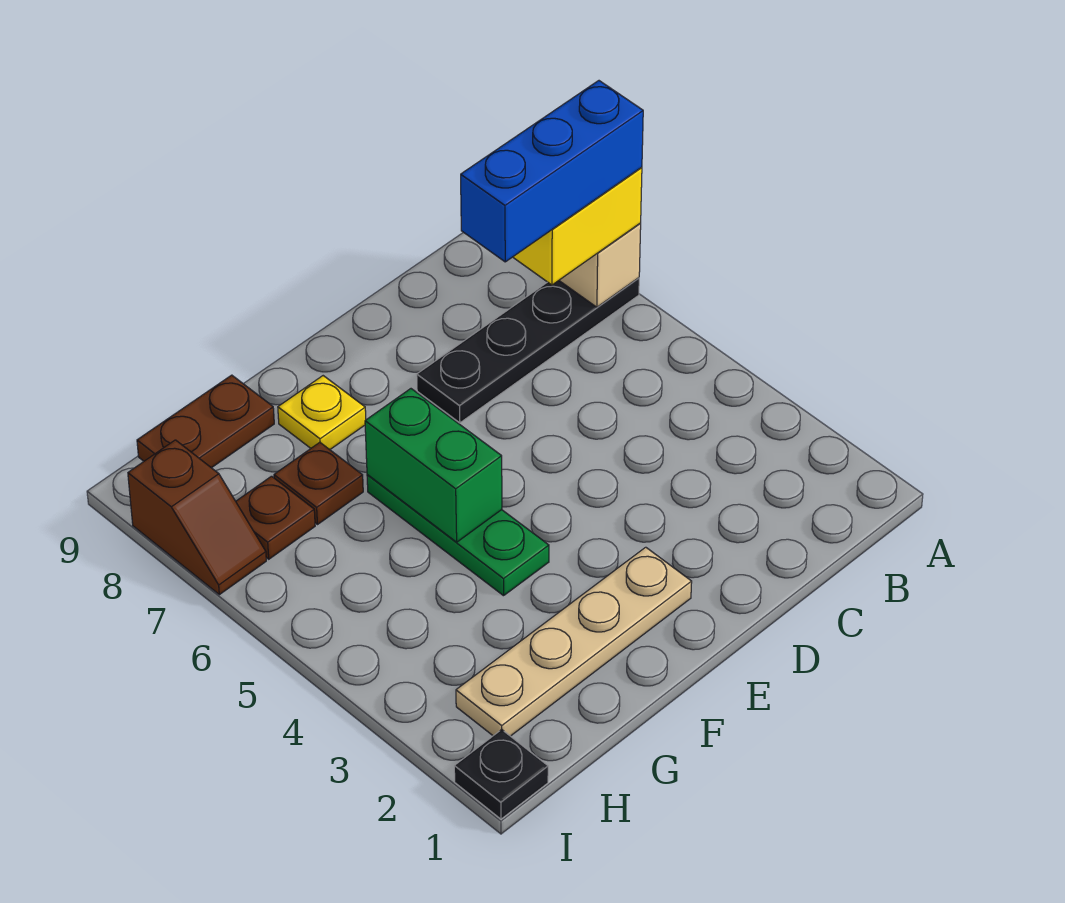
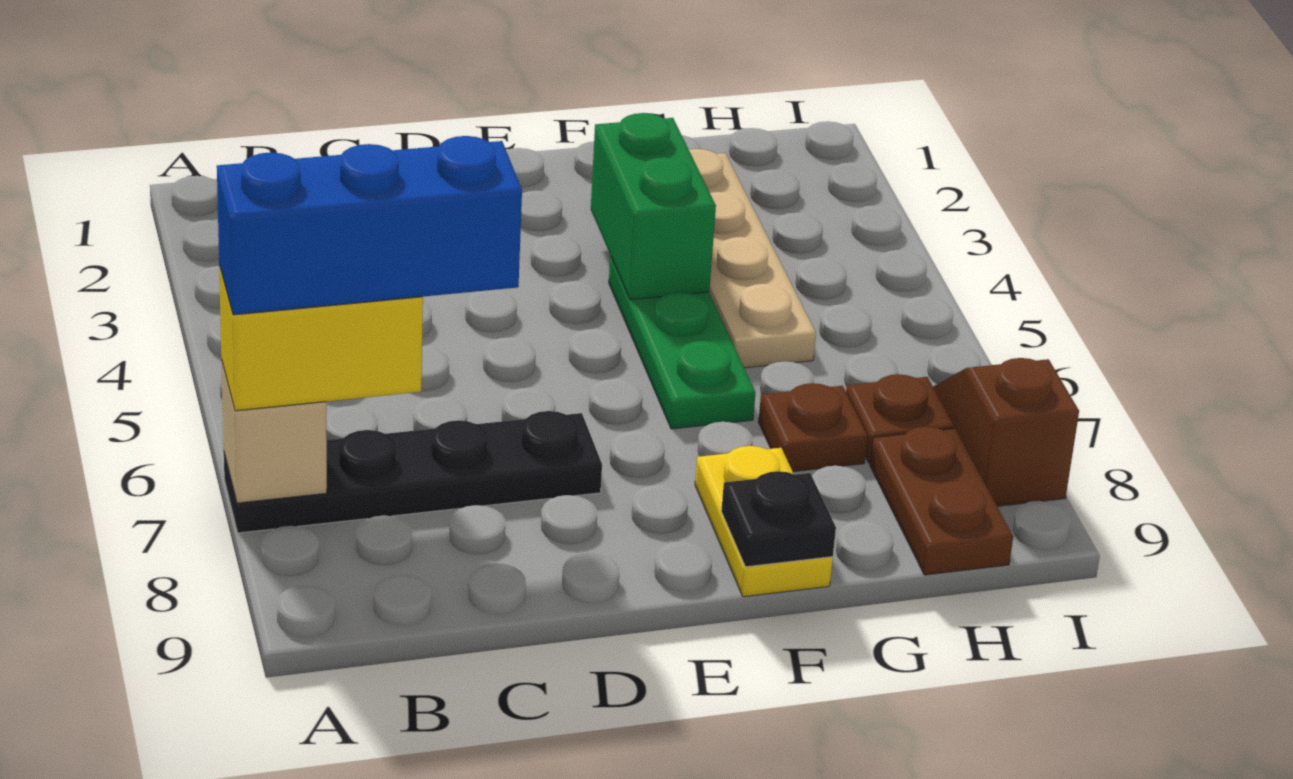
tan 1x4 plate [456,547,692,736] -> tan 1x4 plate turned to [689,149,816,368]
green 1x2 brick [365,389,502,542] -> green 1x2 brick moved to [591,113,716,300]
yellow 1x1 plate [278,376,366,450] -> yellow 1x2 plate [695,446,833,597]
brown 1x2 plate [137,375,274,468] -> brown 1x2 plate turned to [870,427,1013,575]
black 1x1 plate [454,730,548,819] -> black 1x1 plate moved to [721,471,836,567]

